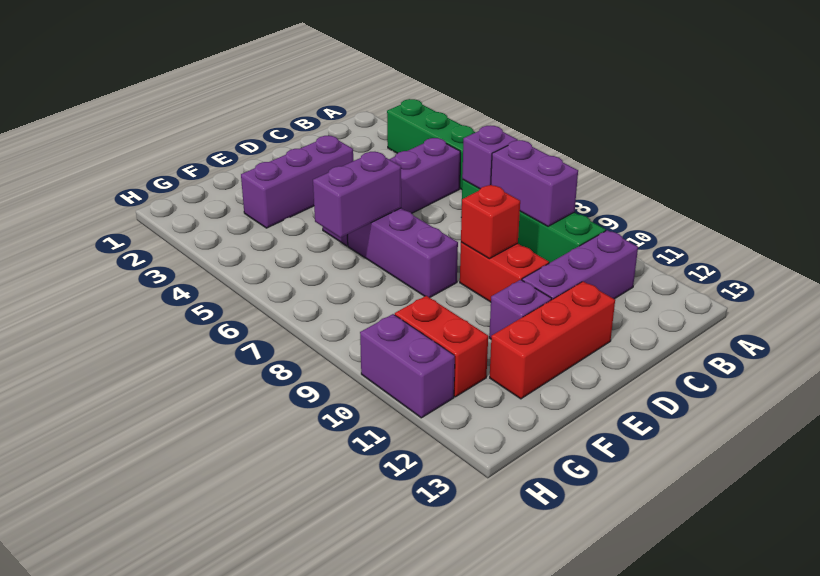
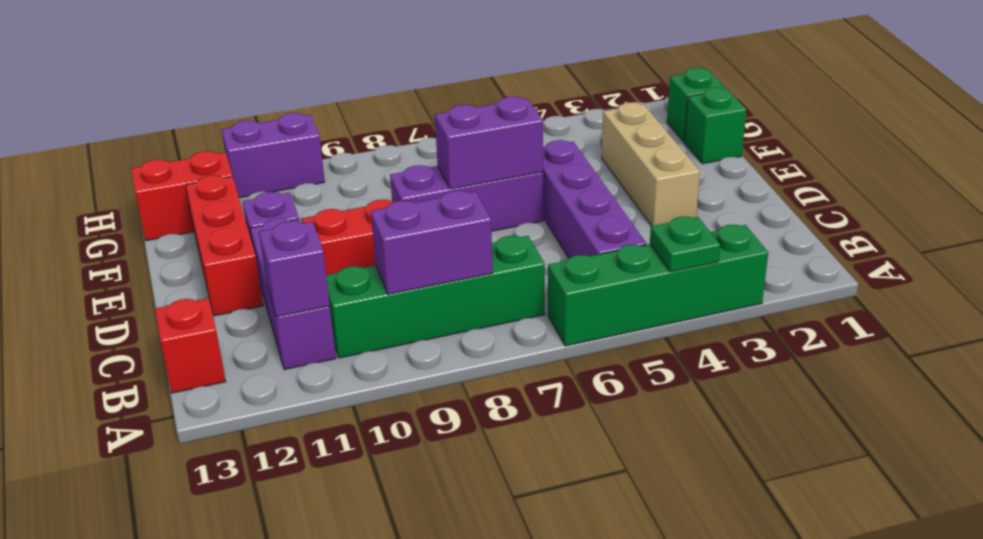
none -> green 1x1 plate [650,216,720,272]
purple 1x1 brick [462,126,517,189] -> purple 1x1 brick moved to [259,221,330,317]
purple 1x3 brick [241,136,353,228] -> tan 1x3 brick [602,102,700,226]
red 1x1 brick [461,185,520,259] -> red 1x1 brick moved to [155,298,226,393]
purple 1x2 brick [313,152,401,238] -> purple 1x2 brick turned to [435,97,543,189]
none -> green 1x1 brick [685,88,746,164]
none -> green 1x1 brick [667,68,726,142]
red 1x2 brick [395,296,488,397] -> red 1x2 brick moved to [131,151,232,241]

